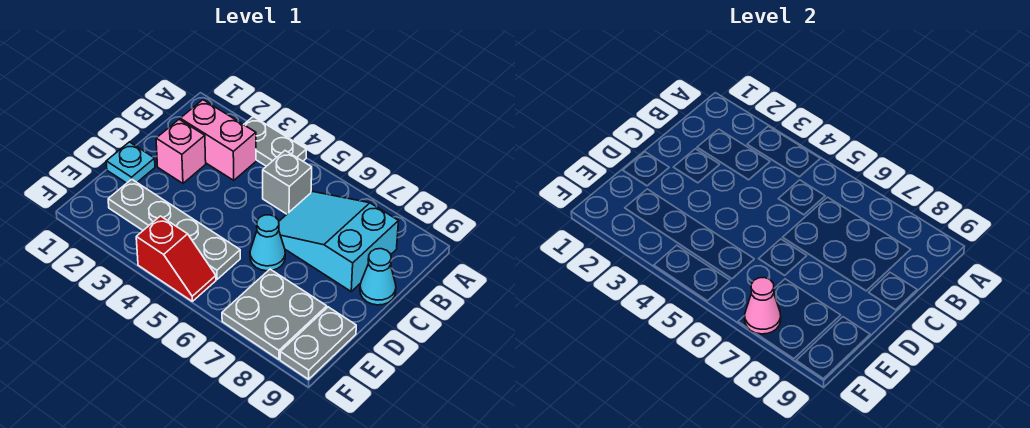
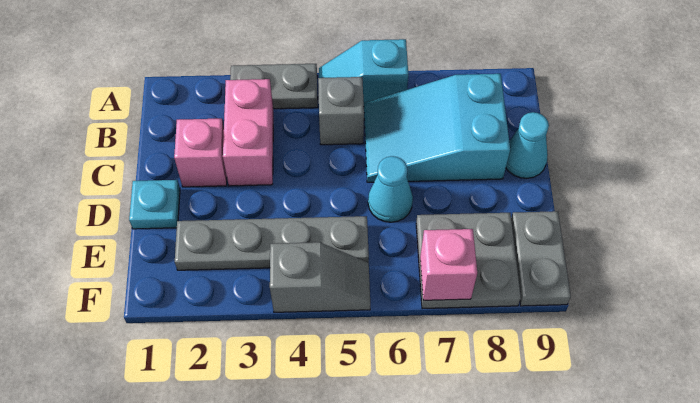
none -> cyan 1x2 slope [319,39,408,103]
pink 1x2 brick [180,100,256,180] -> pink 1x2 brick turned to [223,79,273,186]
red 1x2 slope [136,216,216,301] -> grey 1x2 slope [270,242,370,312]
pink 1x1 cone [745,278,781,334] -> pink 1x1 brick [420,229,477,300]

